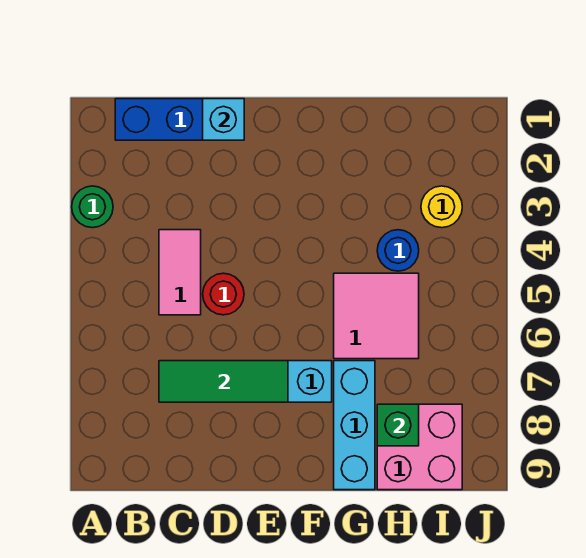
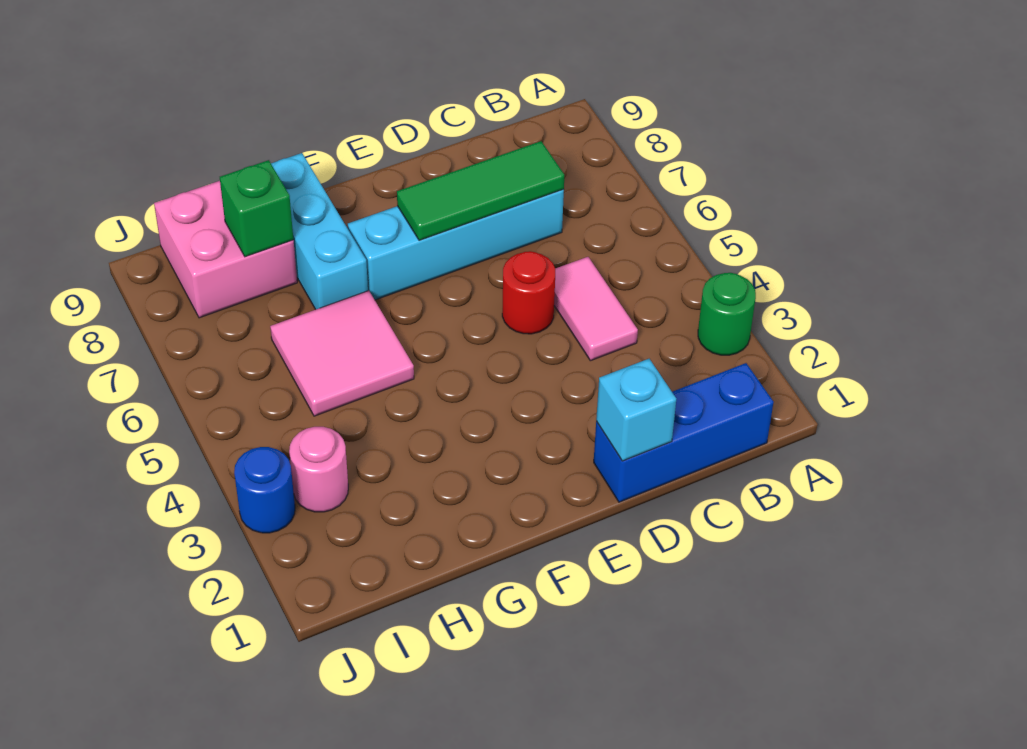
blue 1x1 round brick [377,230,419,271] -> blue 1x1 round brick moved to [234,447,295,533]
yellow 1x1 round brick [421,186,462,228] -> pink 1x1 round brick [289,427,348,512]

